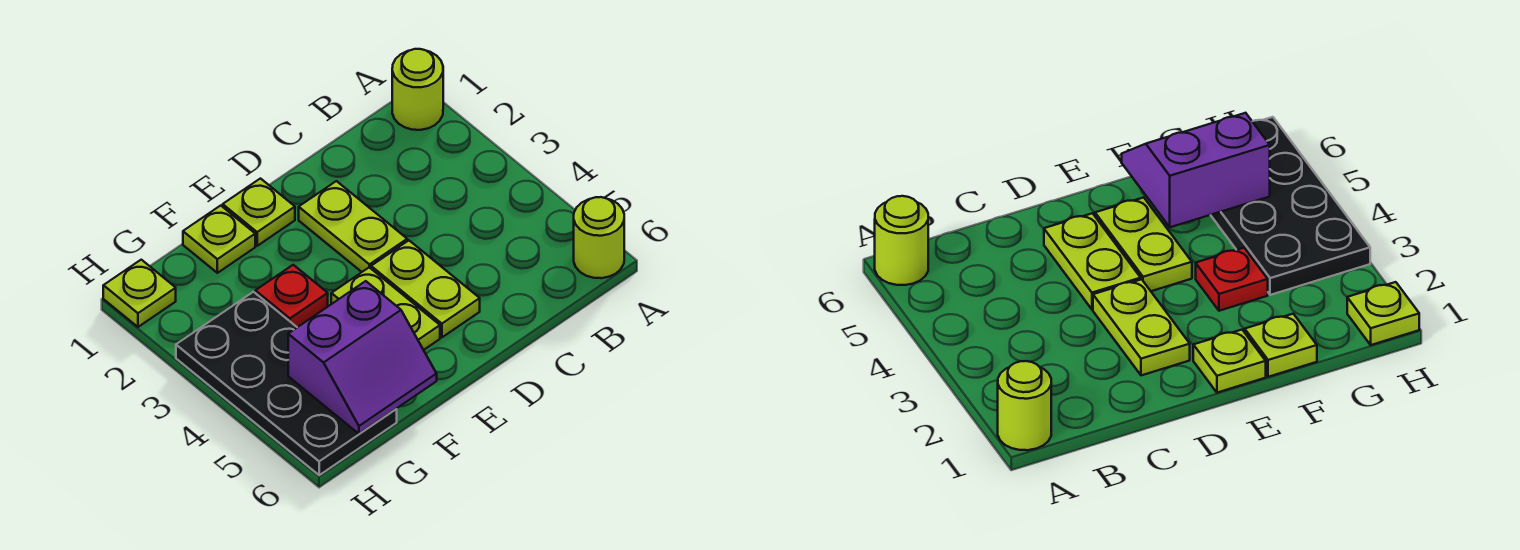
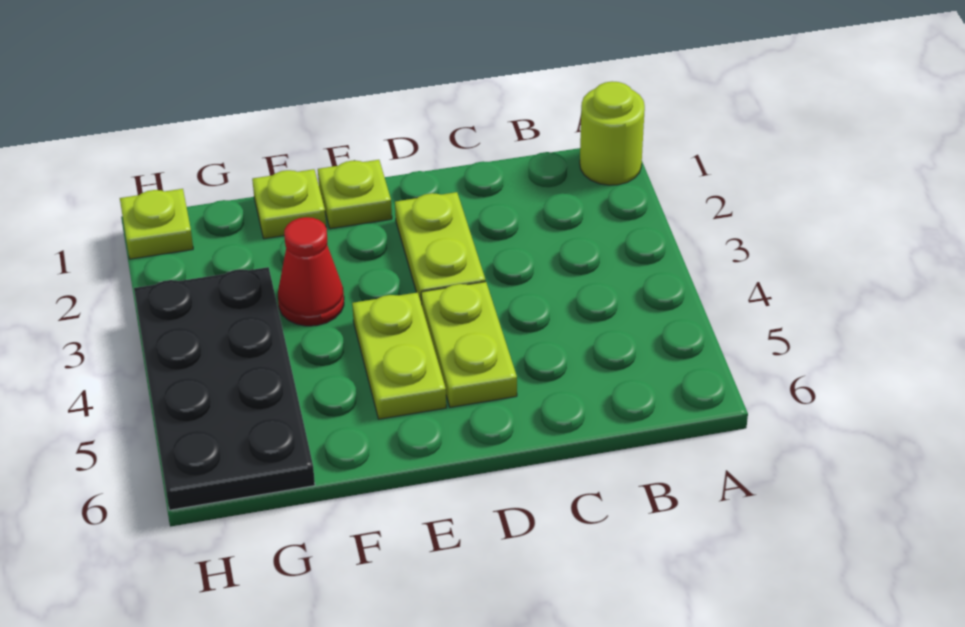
lime 1x1 round brick [574,197,624,278] -> none
red 1x1 plate [255,265,328,327] -> red 1x1 cone [278,217,344,326]
purple 2x2 slope [288,281,437,434] -> none

